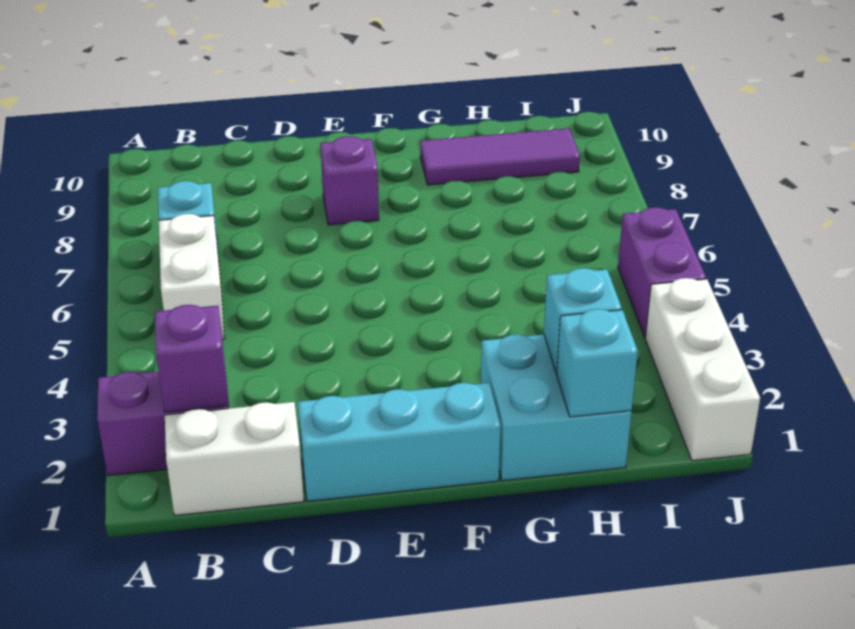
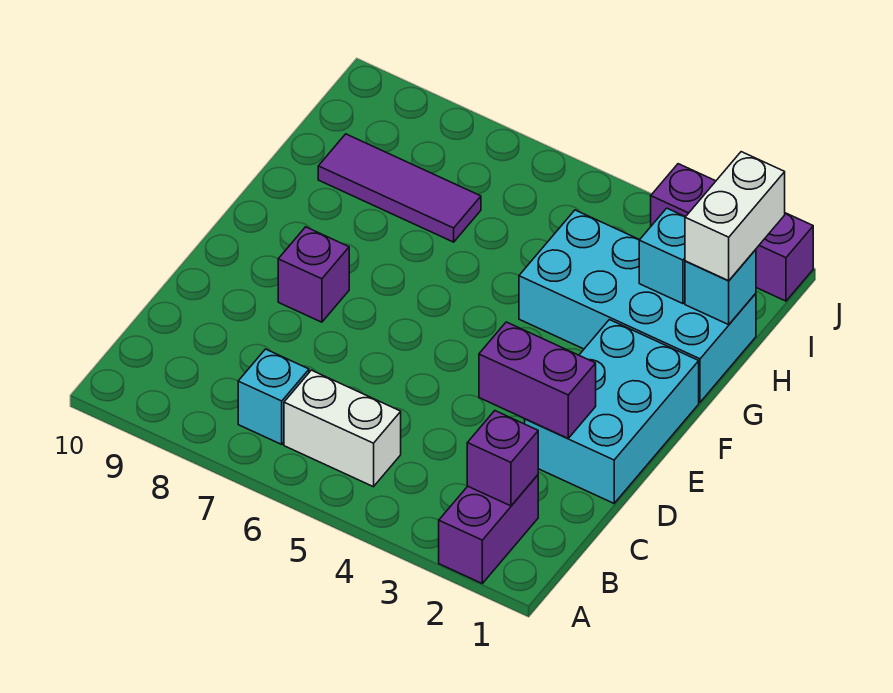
white 1x2 brick [165,402,304,515] -> white 1x2 brick moved to [685,152,785,281]
cyan 1x3 brick [298,383,501,501] -> cyan 2x3 brick [525,320,699,503]
cyan 2x2 brick [481,334,632,481] -> cyan 2x4 brick [519,210,756,402]
purple 1x3 tile [420,128,580,185] -> purple 1x3 tile turned to [318,134,481,242]
white 1x3 brick [645,278,760,461] -> purple 1x3 brick [651,164,813,301]
purple 1x2 brick [618,207,706,337] -> purple 1x2 brick moved to [479,322,596,438]

